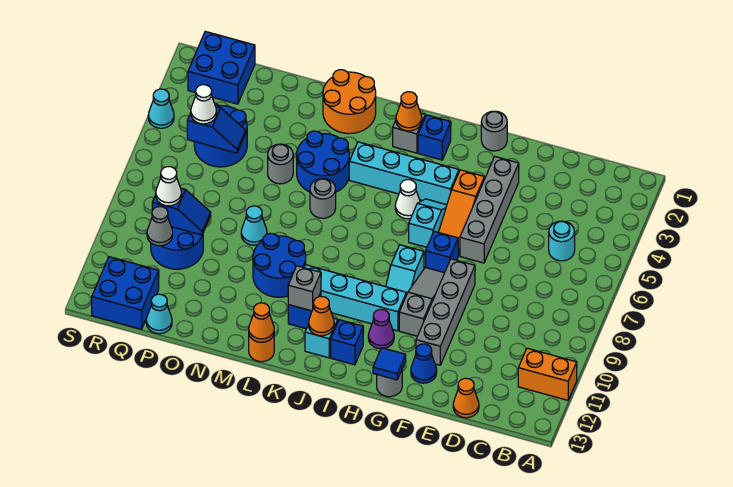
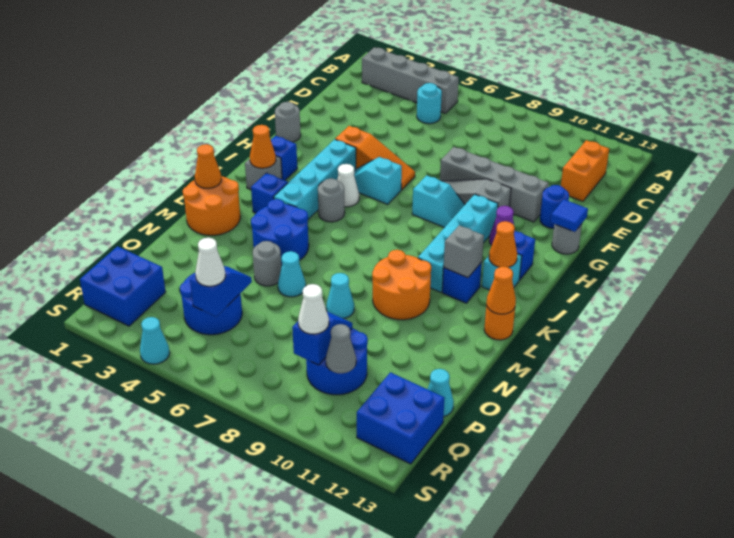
orange 1x2 brick [518,348,577,400] -> orange 1x2 brick moved to [561,140,609,201]
orange 1x1 cone [453,378,479,418] -> orange 1x1 cone moved to [195,144,221,188]
grey 1x4 brick [460,157,519,263] -> grey 1x4 brick moved to [362,47,459,113]
blue 1x1 cone [411,344,437,383] -> blue 1x1 round brick [540,185,569,228]
blue 1x1 brick [426,231,458,273] -> blue 1x1 brick moved to [251,173,288,213]
grey 1x1 round brick [310,179,336,218] -> grey 1x1 round brick moved to [318,178,345,222]
blue 2x2 round brick [253,233,306,297] -> orange 2x2 round brick [372,250,431,320]
none -> cyan 1x1 cone [278,251,306,297]

